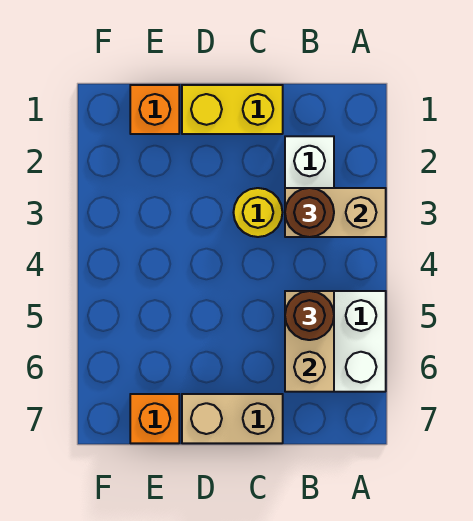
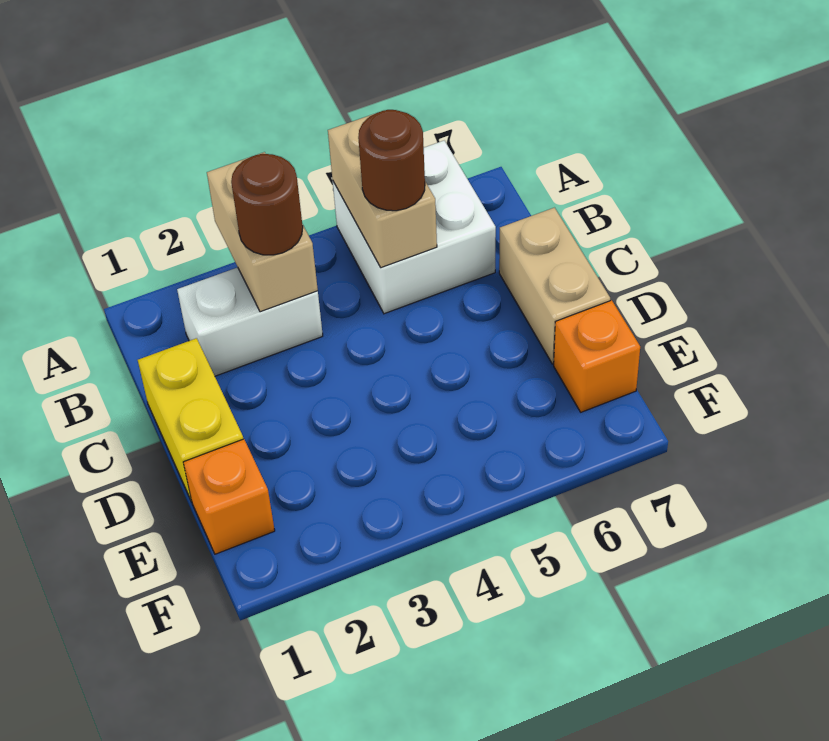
tan 1x2 brick [285,291,334,392] -> tan 1x2 brick turned to [328,114,437,268]
yellow 1x1 round brick [234,188,282,237] -> none

